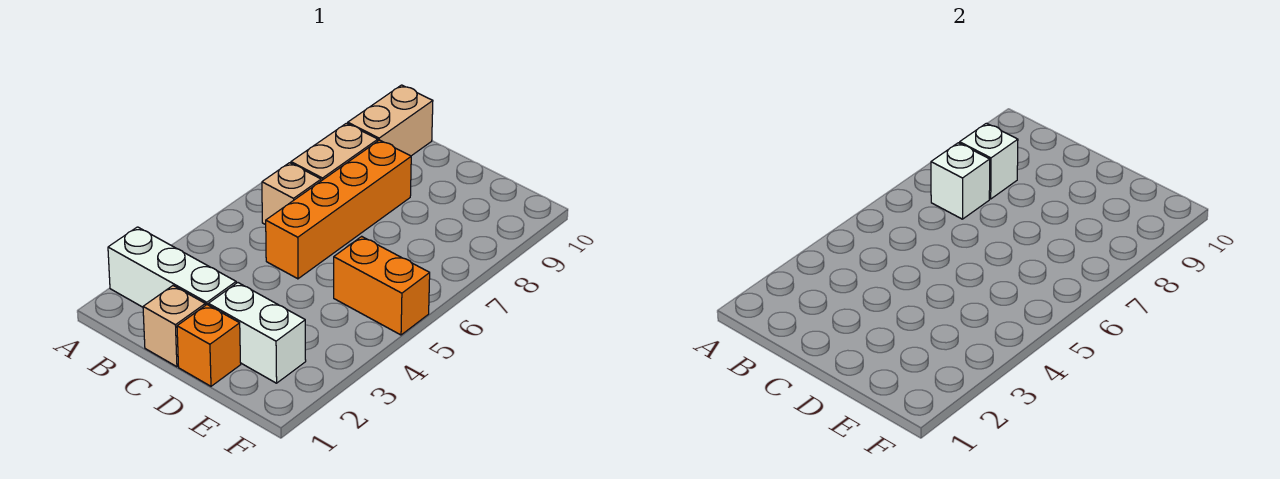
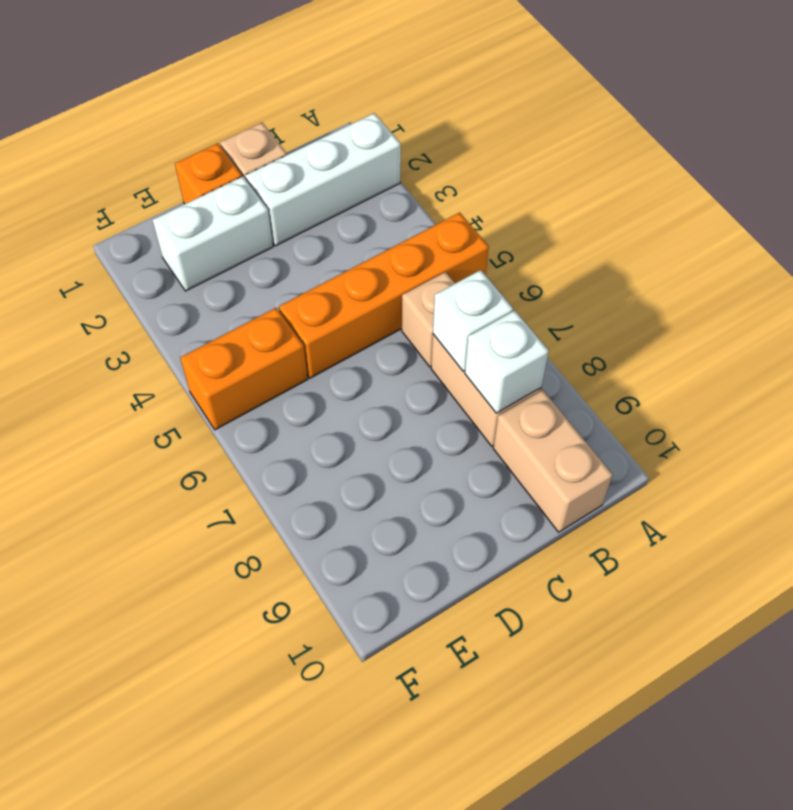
orange 1x4 brick [266,140,411,279] -> orange 1x4 brick turned to [279,212,489,378]

